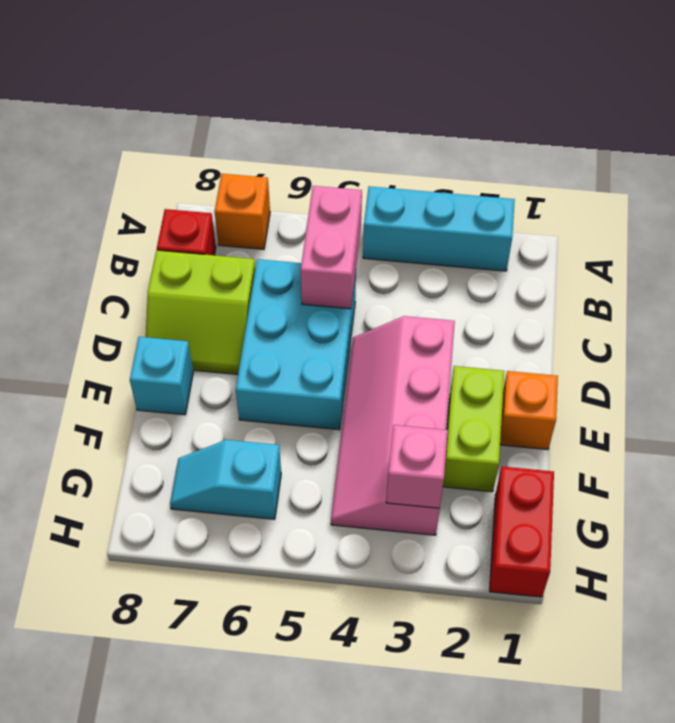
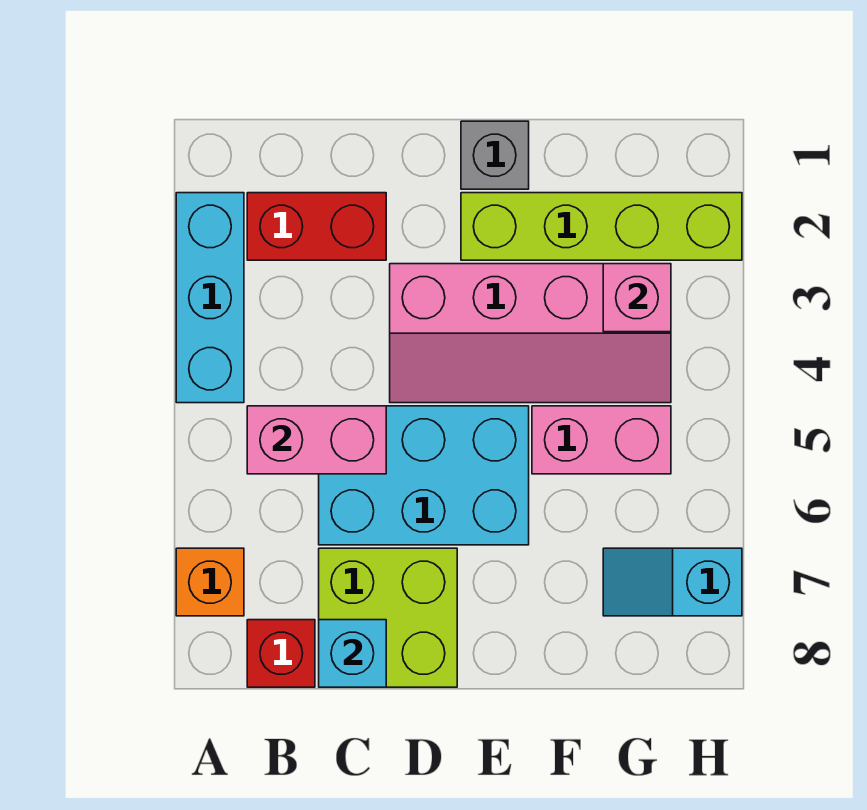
lime 2x2 slope [146,250,255,374] -> lime 2x2 brick [319,548,457,687]
orange 1x1 brick [500,371,558,450] -> grey 1x1 brick [461,121,529,189]
lime 1x2 brick [443,366,504,492] -> lime 1x4 brick [461,193,742,260]
cyan 1x1 brick [130,337,193,415] -> cyan 1x1 brick moved to [319,620,386,687]
none -> pink 1x2 brick [532,406,671,474]
red 1x2 brick [490,466,554,597] -> red 1x2 brick moved to [247,193,386,260]
cyan 1x2 slope [170,440,281,519] -> cyan 1x2 slope turned to [603,548,742,616]

